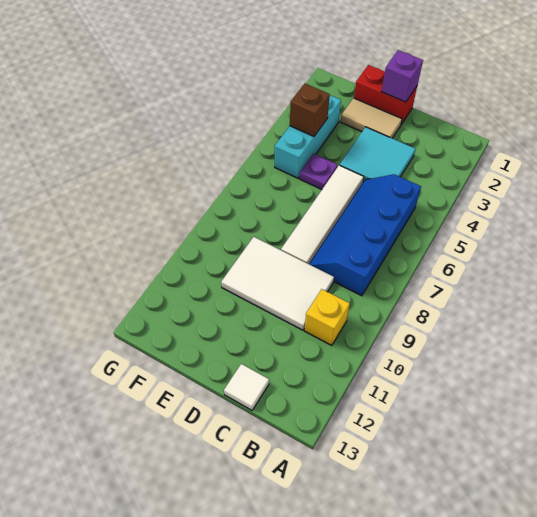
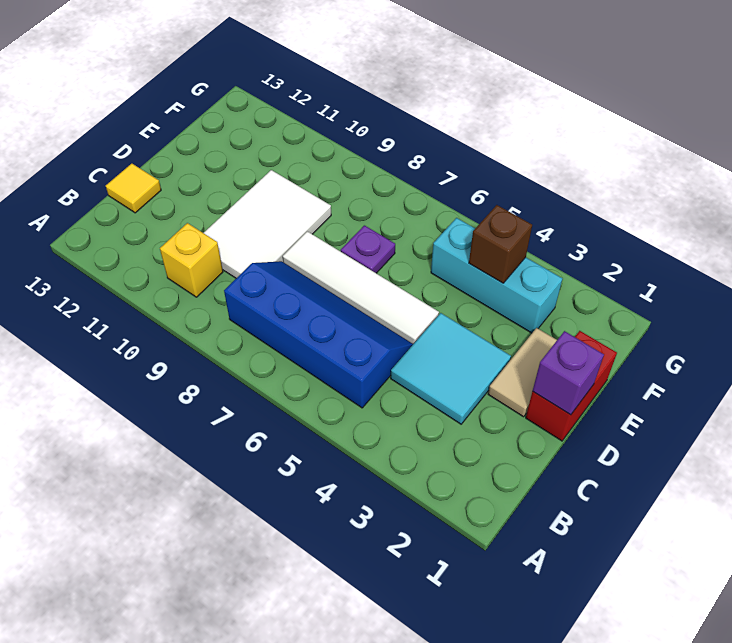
white 1x1 tile [224,364,269,410] -> yellow 1x1 tile [106,164,161,213]
purple 1x1 plate [300,154,338,189] -> purple 1x1 plate moved to [341,225,395,273]

